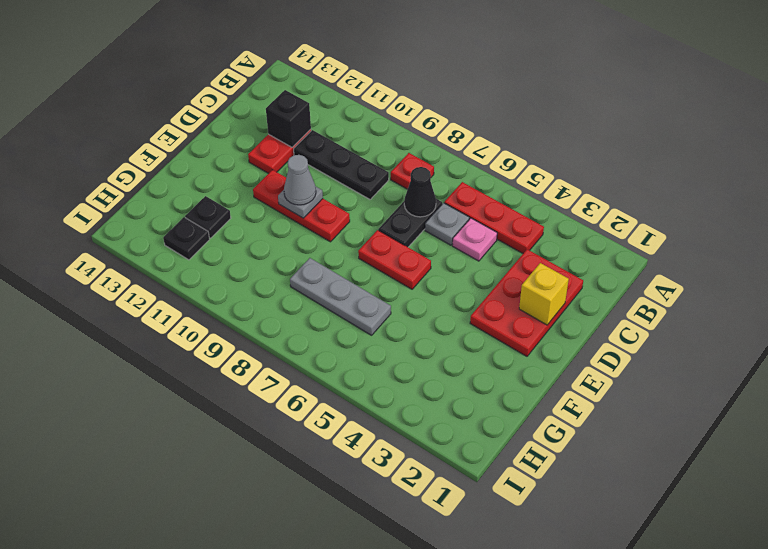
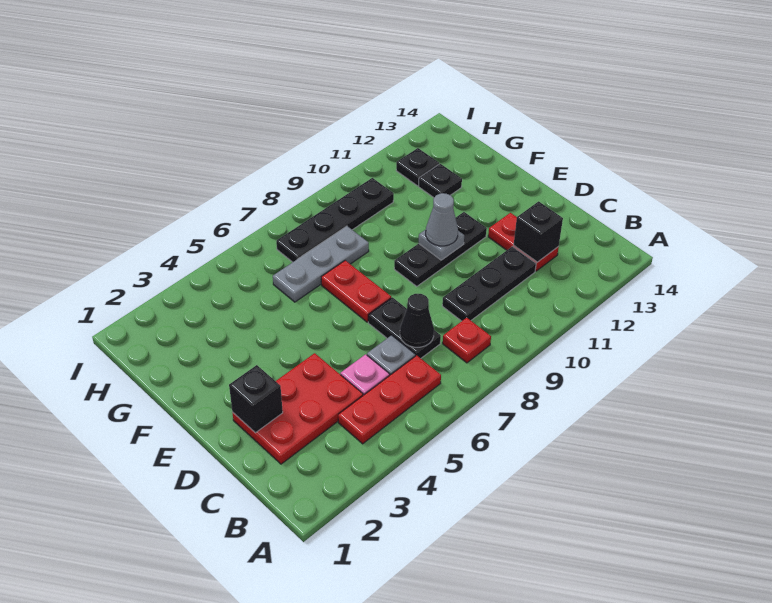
red 2x3 plate [470,249,583,356] -> red 2x3 plate turned to [232,353,363,464]
yellow 1x1 brick [519,263,569,325] -> black 1x1 brick [229,365,283,433]
red 1x2 plate [358,230,431,289] -> red 1x2 plate turned to [321,260,391,322]
red 1x3 plate [253,170,350,242] -> black 1x3 plate [394,212,487,286]
none -> black 1x4 plate [276,178,394,262]

